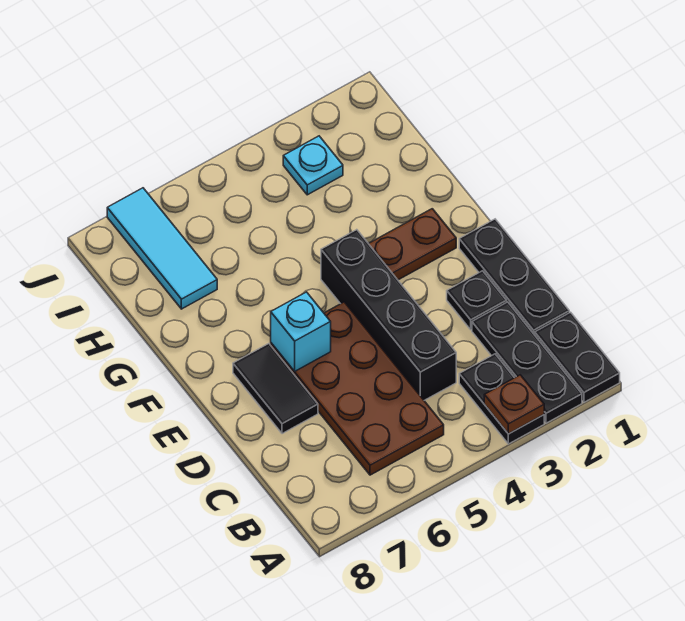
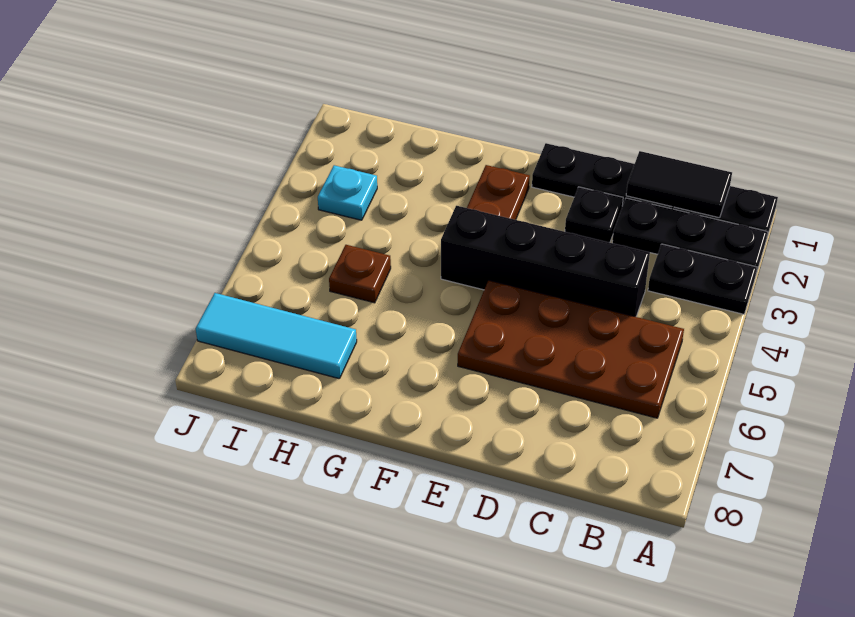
brown 1x1 plate [484,375,544,434] -> brown 1x1 plate moved to [329,245,391,303]
black 1x2 tile [233,344,318,434] -> black 1x2 tile moved to [626,151,732,218]
cyan 1x1 brick [271,292,331,371] -> none

